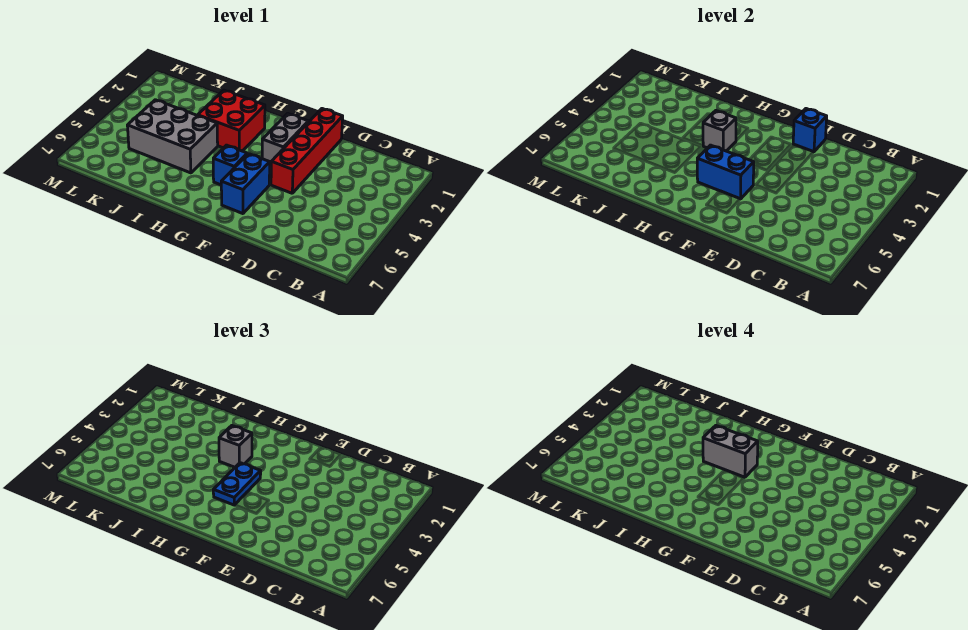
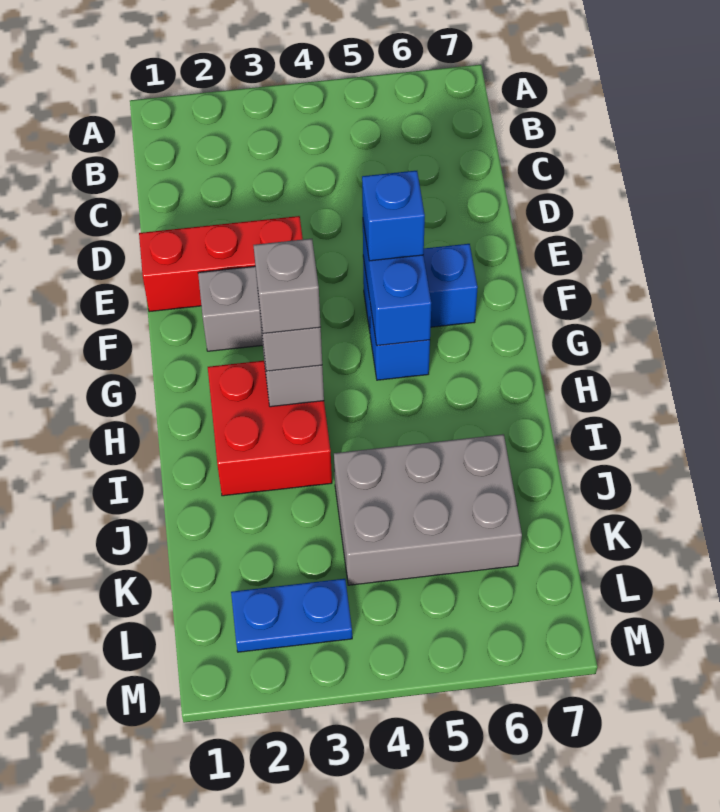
red 1x4 brick [271,109,343,193] -> red 1x3 brick [139,216,303,312]
blue 1x1 brick [793,109,827,152] -> blue 1x1 brick moved to [362,171,425,261]
grey 1x2 brick [703,426,758,477] -> grey 1x1 brick [253,239,321,334]
blue 1x2 plate [213,463,261,505] -> blue 1x2 plate moved to [231,579,352,652]
grey 2x3 brick [127,100,218,173] -> grey 2x3 brick turned to [334,434,522,585]

